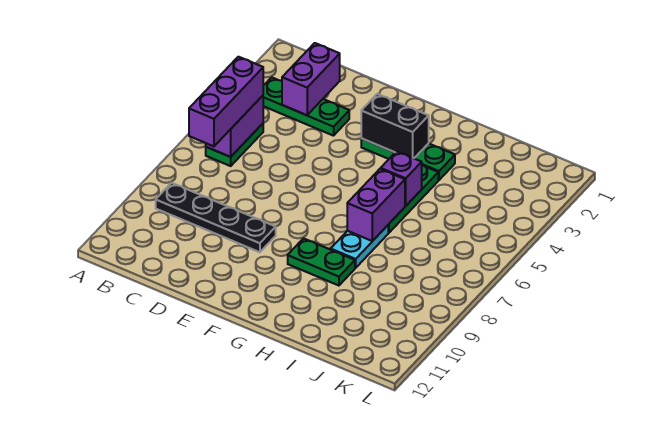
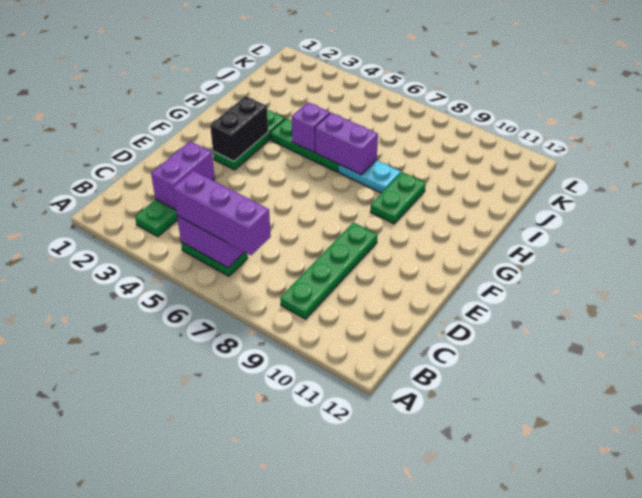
black 1x4 plate [156,183,276,252] -> green 1x4 plate [280,222,377,319]
purple 1x2 brick [282,43,340,115] -> purple 1x2 brick turned to [151,141,215,210]

